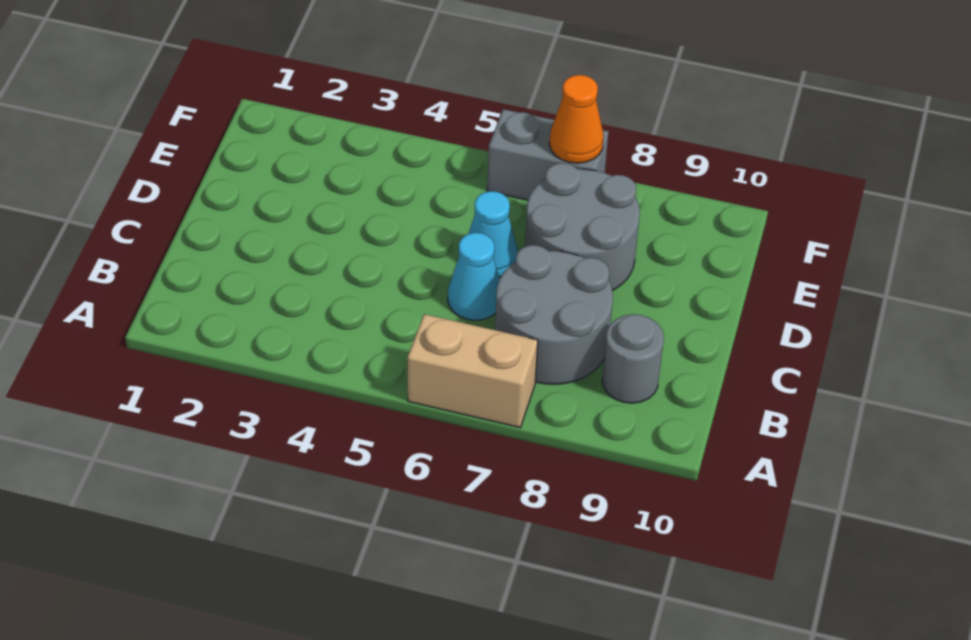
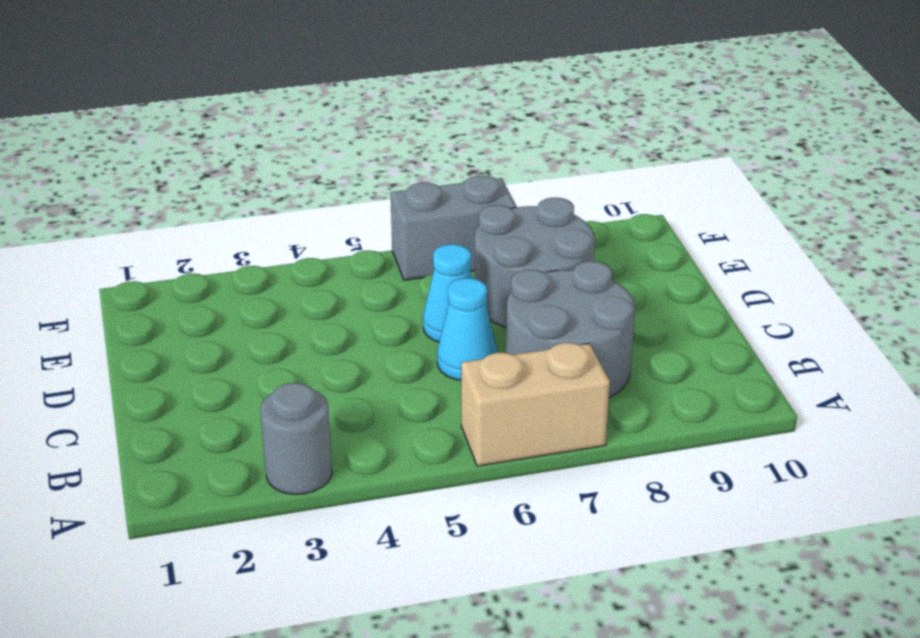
grey 1x1 round brick [602,314,664,403] -> grey 1x1 round brick moved to [261,383,332,494]
orange 1x1 cone [549,75,604,163] -> none

